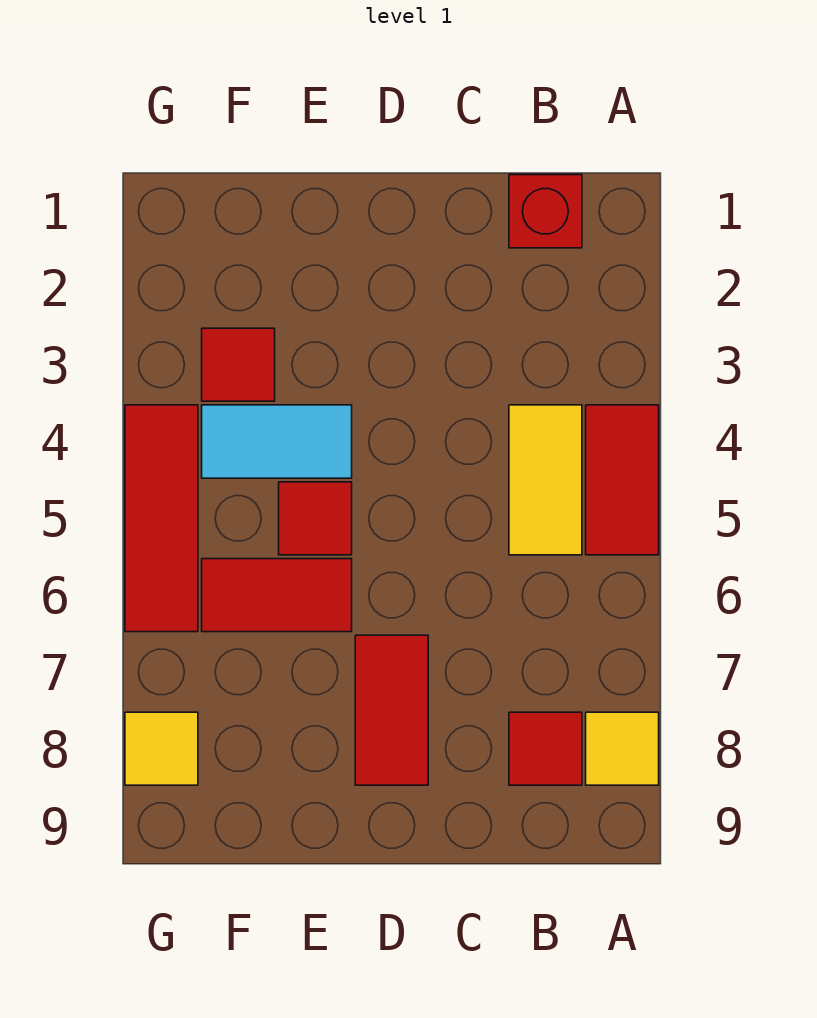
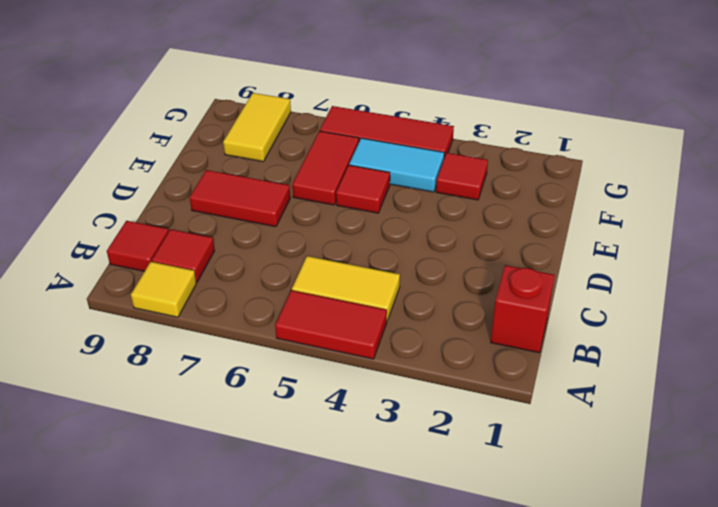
none -> red 1x1 tile [107,221,169,271]
cyan 1x2 tile [202,405,352,478] -> cyan 1x2 tile turned to [349,138,444,192]
yellow 1x1 tile [125,712,198,785] -> yellow 1x2 tile [223,93,291,162]

